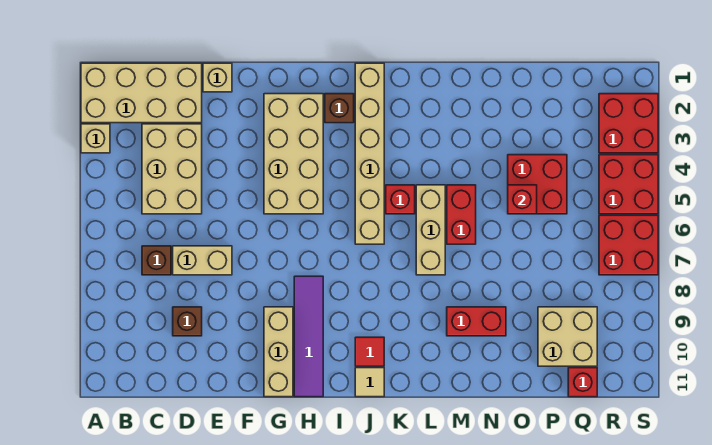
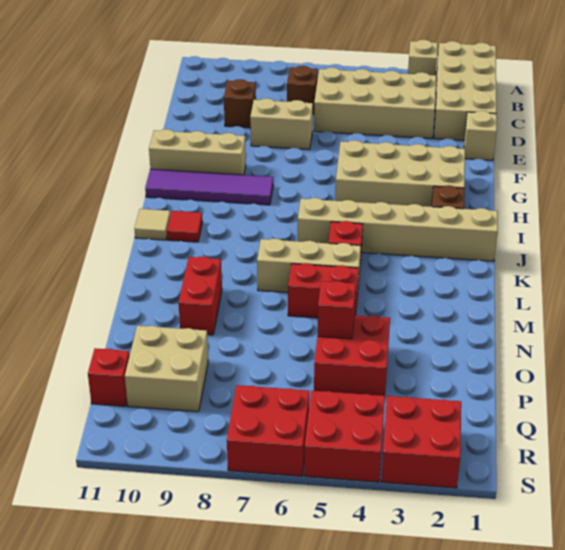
tan 2x3 brick [142,124,202,214] -> tan 2x4 brick [314,67,436,139]
tan 1x2 brick [173,246,232,275] -> tan 1x2 brick turned to [250,98,313,150]

